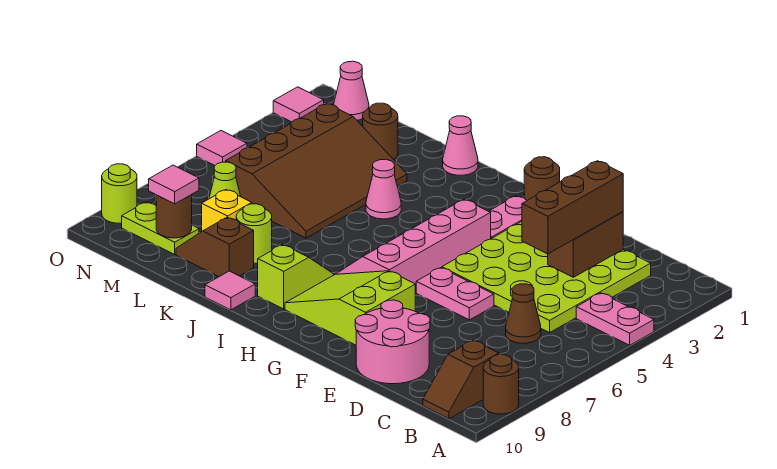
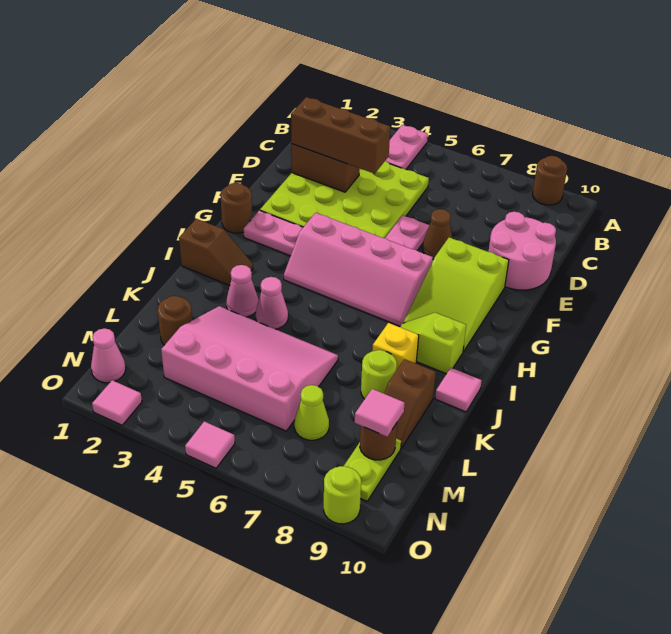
brown 1x2 slope [423,340,499,419] -> brown 1x2 slope moved to [179,219,253,286]
brown 1x1 cone [506,284,541,343] -> brown 1x1 cone moved to [422,209,452,259]
pink 1x1 cone [443,116,478,175] -> pink 1x1 cone moved to [226,265,259,317]
brown 3x4 slope [226,103,407,238] -> pink 3x4 slope [161,306,338,431]
yellow 1x1 brick [202,190,252,231] -> yellow 1x1 brick moved to [372,323,419,370]

